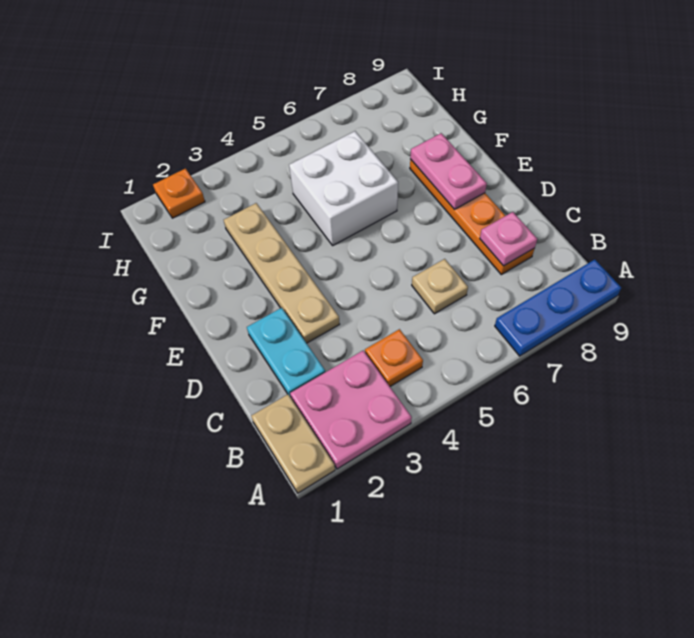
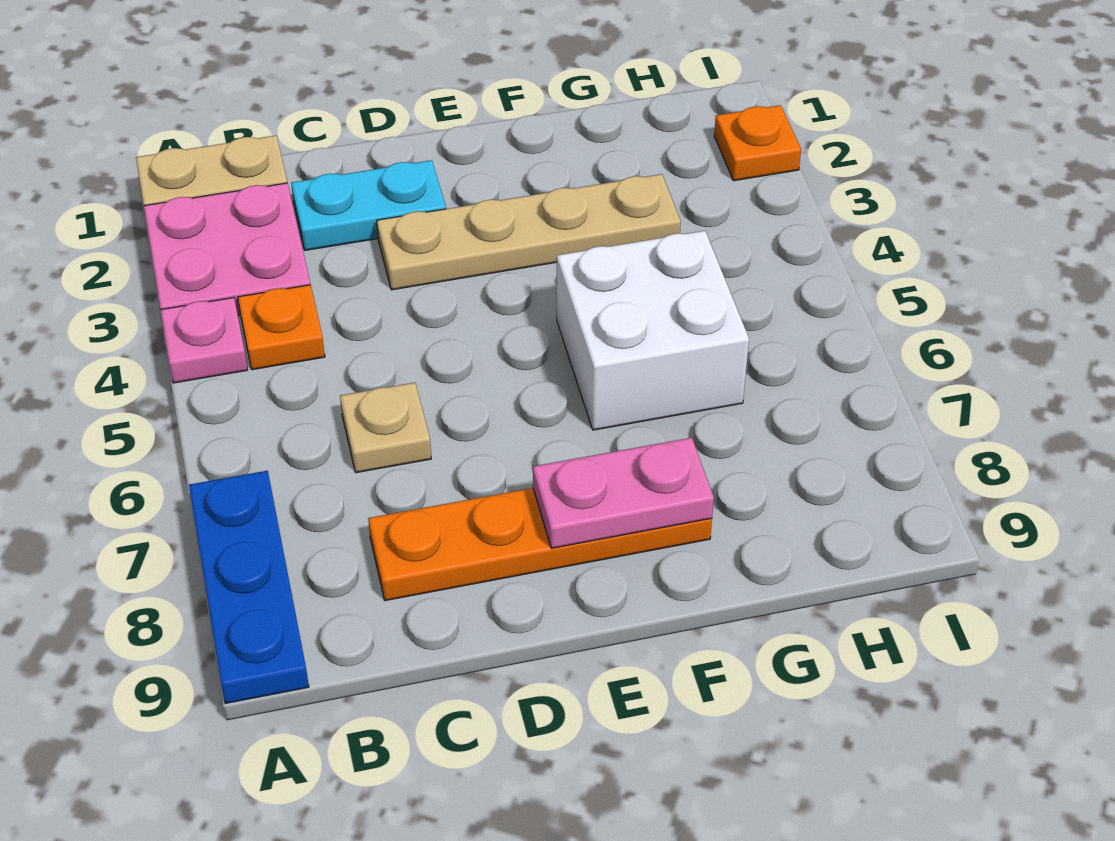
pink 1x1 plate [480,212,537,266] -> pink 1x1 plate moved to [161,297,247,383]

